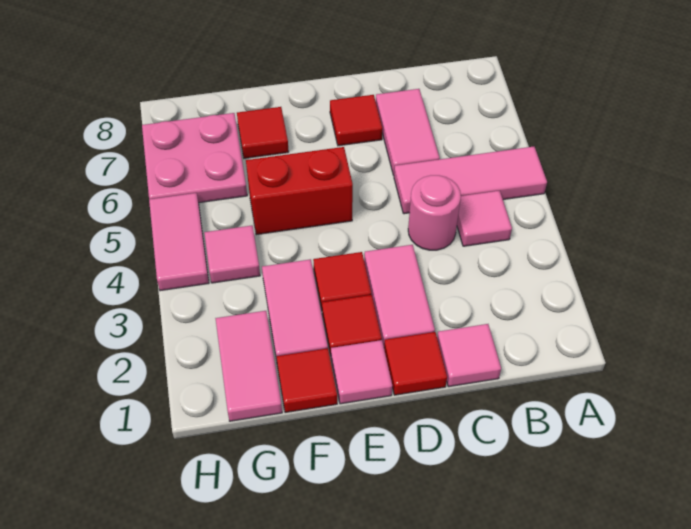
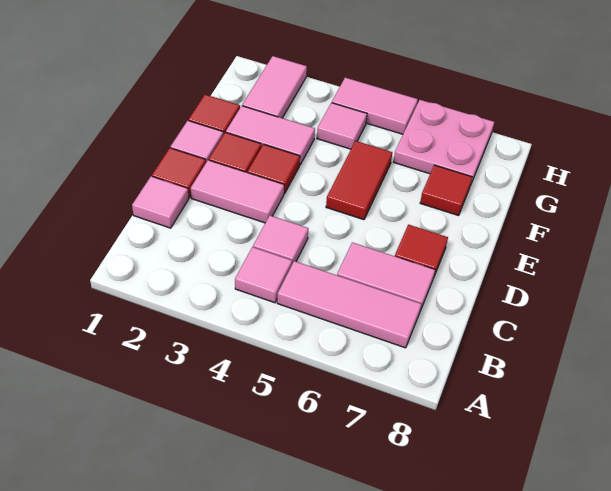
pink 1x3 tile [394,147,547,214] -> pink 1x3 tile turned to [277,261,421,348]
pink 1x1 round brick [408,175,461,250] -> pink 1x1 tile [253,216,308,264]
red 1x2 brick [246,147,353,235] -> red 1x2 tile [326,141,392,220]
pink 1x2 tile [215,311,282,421] -> pink 1x2 tile turned to [242,56,307,118]

